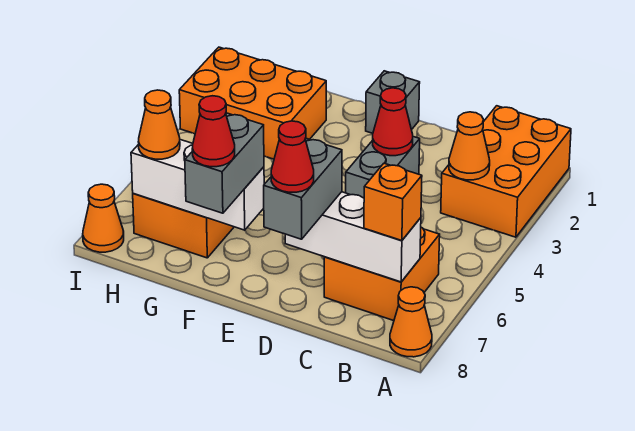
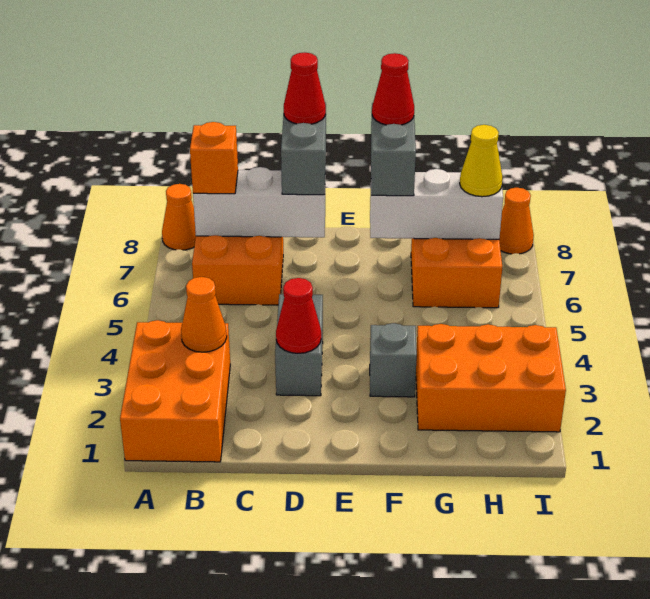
grey 1x1 brick [366,71,420,133] -> grey 1x1 brick moved to [370,323,417,397]
orange 1x1 cone [138,90,180,159] -> yellow 1x1 cone [460,125,502,197]

